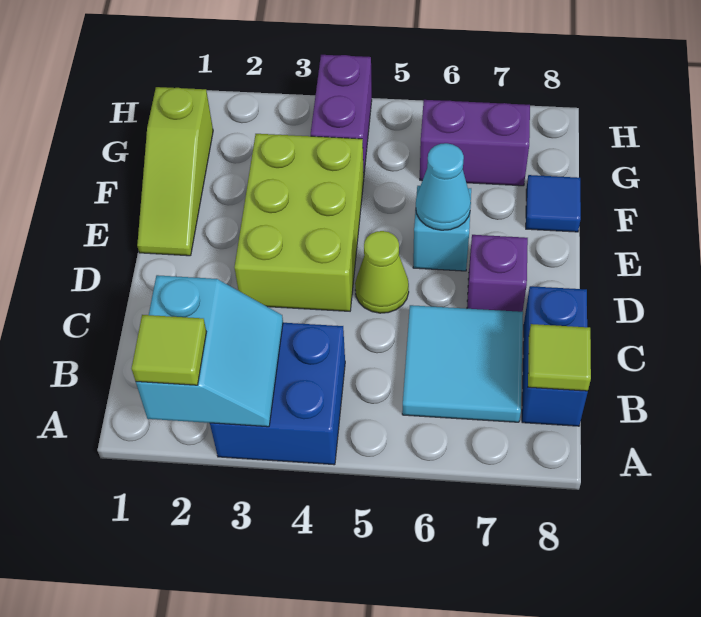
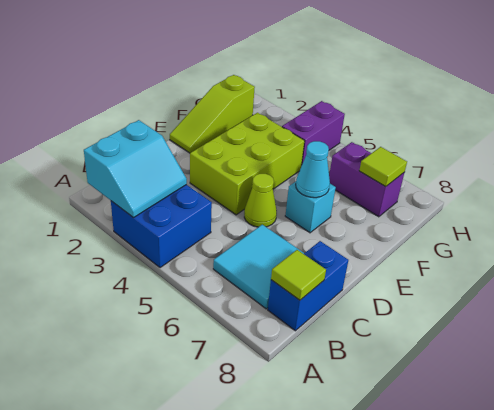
lime 1x1 tile [131,315,206,385] -> lime 1x1 tile moved to [359,147,407,187]
purple 1x1 brick [467,235,528,312] -> none
blue 1x1 tile [526,175,581,232] -> none

